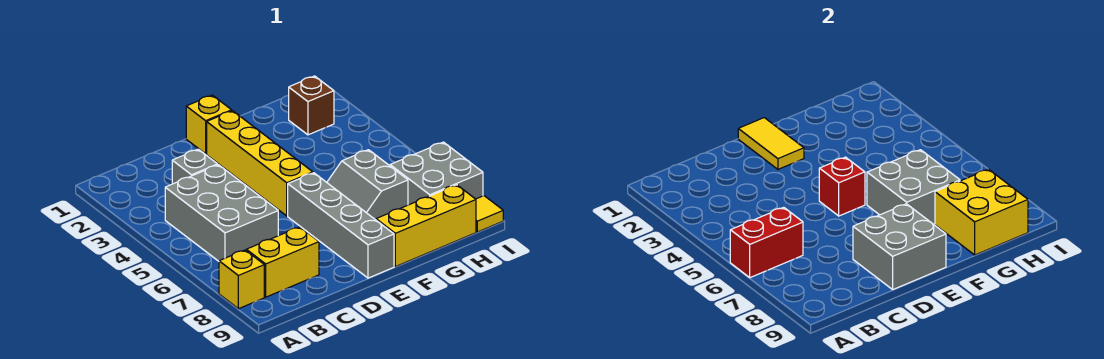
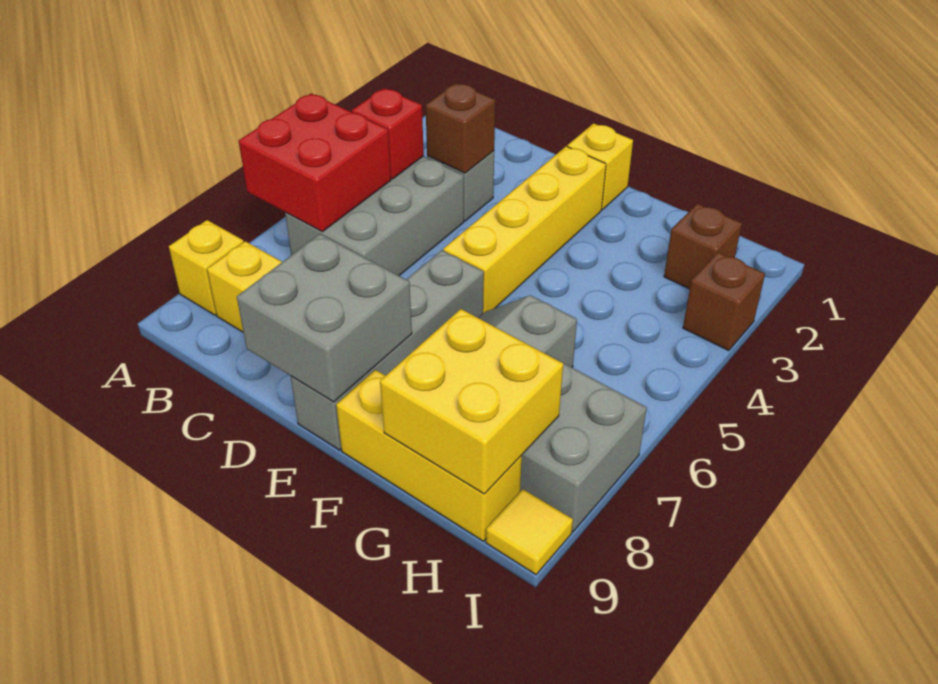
red 1x2 brick [730,207,803,278] -> red 2x2 brick [239,94,391,232]
none -> brown 1x1 brick [426,83,495,173]
yellow 1x2 tile [738,118,804,169] -> none
red 1x1 brick [819,157,865,216] -> red 1x1 brick moved to [352,88,424,179]
grey 2x2 brick [867,150,960,224] -> none
none -> brown 1x1 brick [683,252,765,351]

